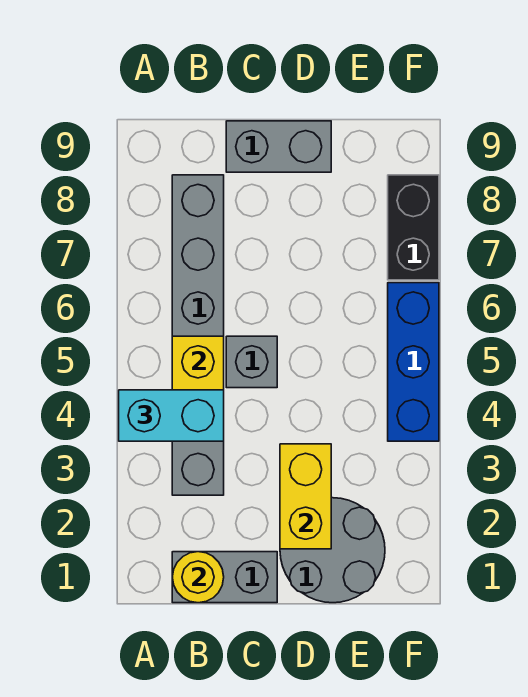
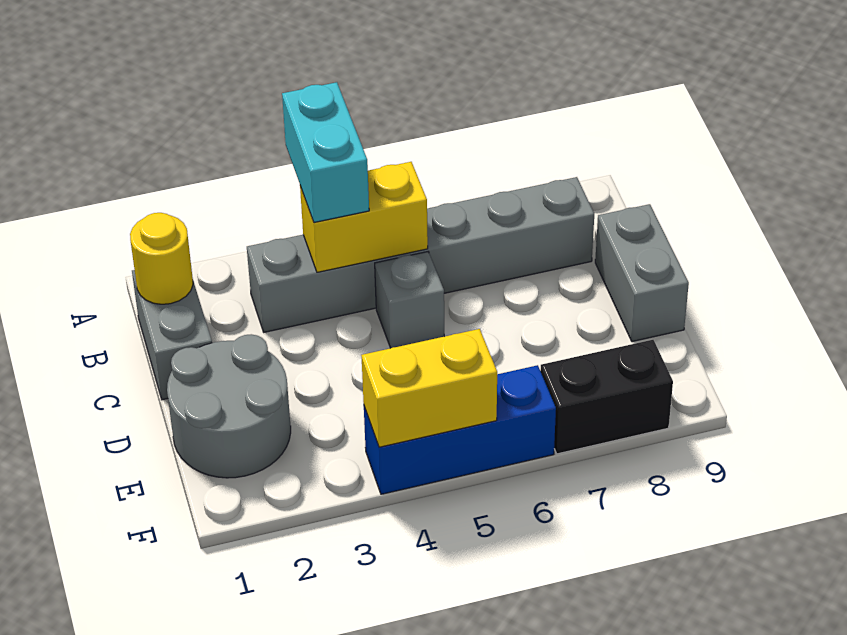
yellow 1x2 brick [280,444,331,549] -> yellow 1x2 brick moved to [361,329,497,447]

